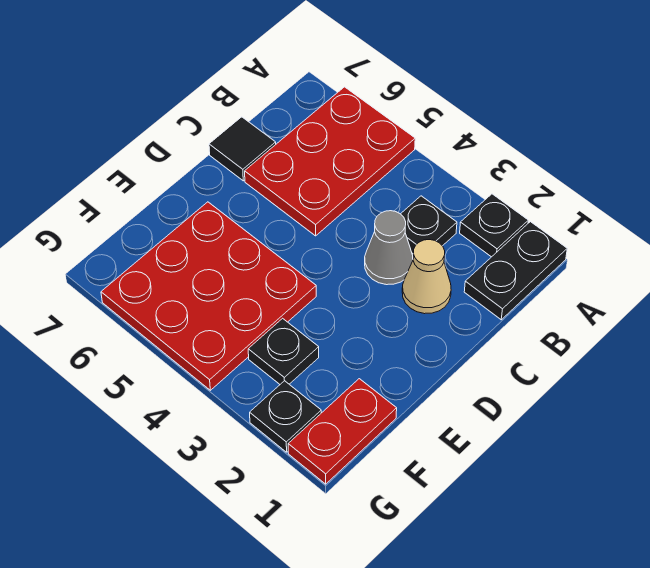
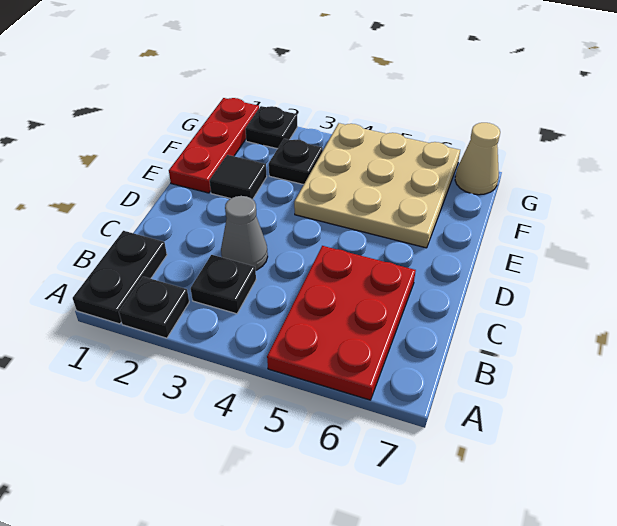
tan 1x1 cone [402,240,451,314] -> tan 1x1 cone moved to [455,123,500,195]
black 1x1 tile [209,117,276,181] -> black 1x1 tile moved to [210,155,267,199]
red 3x3 plate [101,202,316,390] -> tan 3x3 plate [294,123,460,248]
red 1x2 plate [288,379,397,484] -> red 1x3 plate [169,98,259,193]

